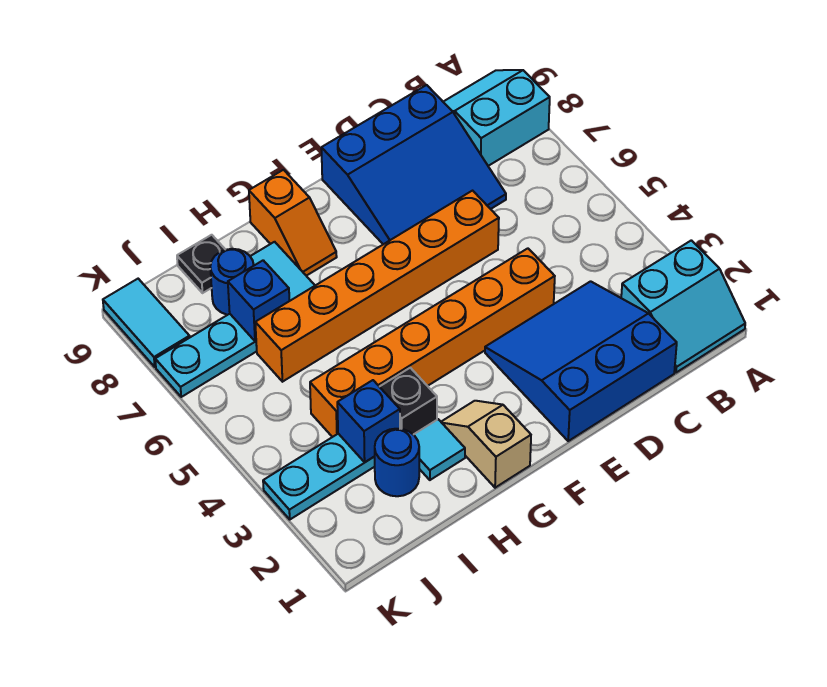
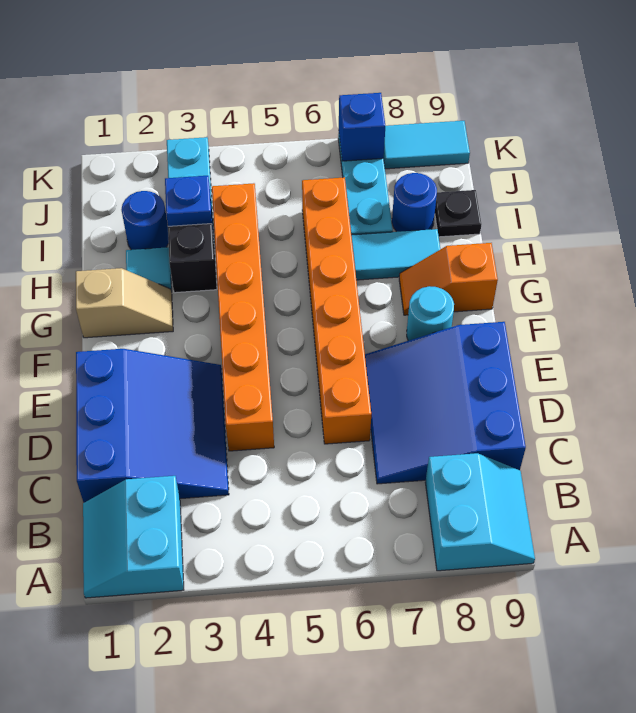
none -> cyan 1x1 round brick [407,286,454,341]
blue 1x1 brick [228,260,289,341] -> blue 1x1 brick moved to [339,93,385,161]

